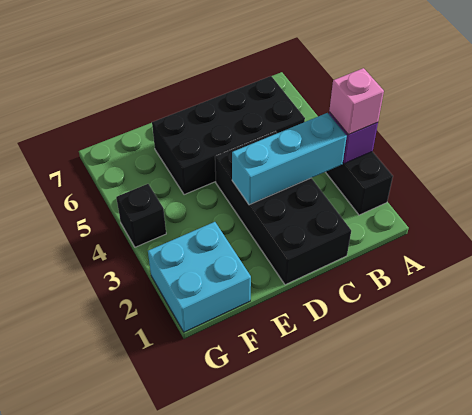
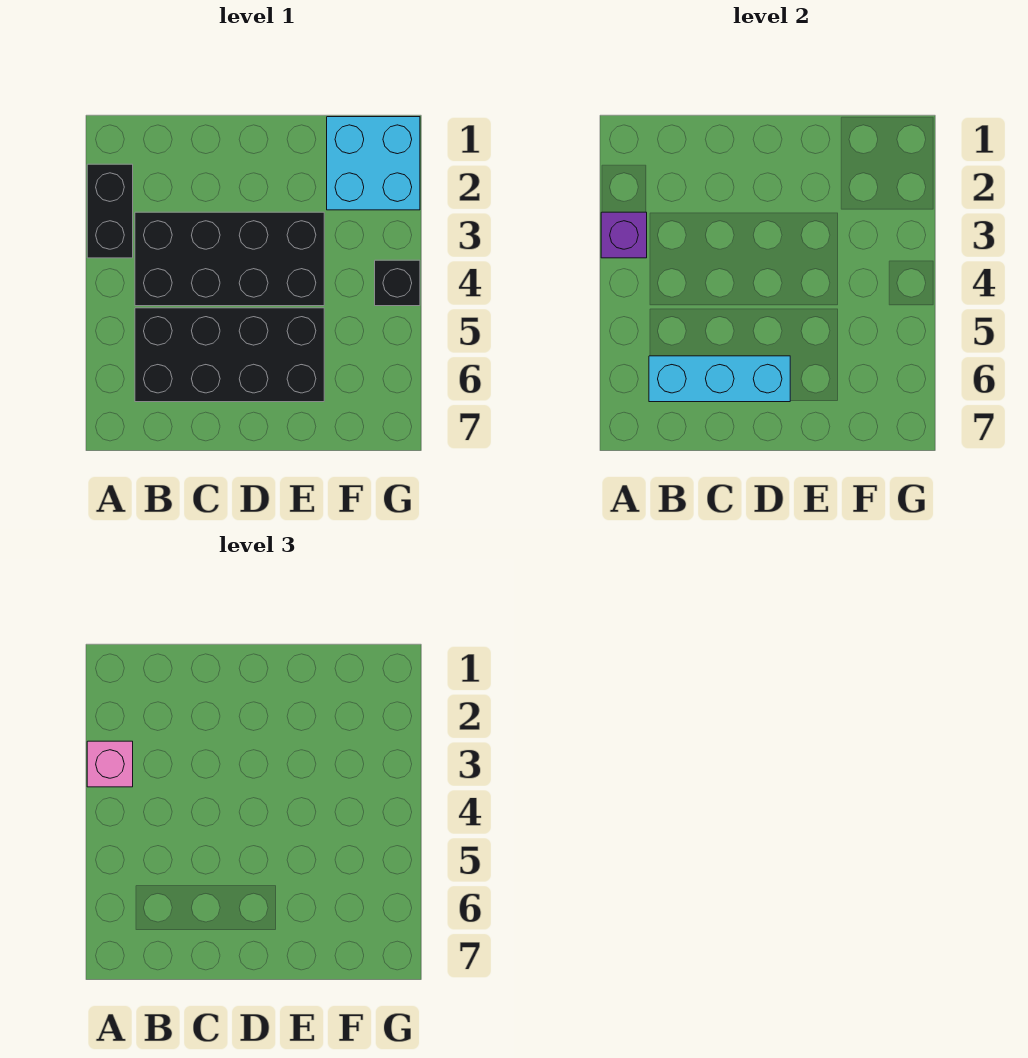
cyan 1x3 brick [232,113,347,205] -> cyan 1x3 brick moved to [649,356,790,402]
black 2x4 brick [215,131,351,285] -> black 2x4 brick turned to [135,212,324,306]

